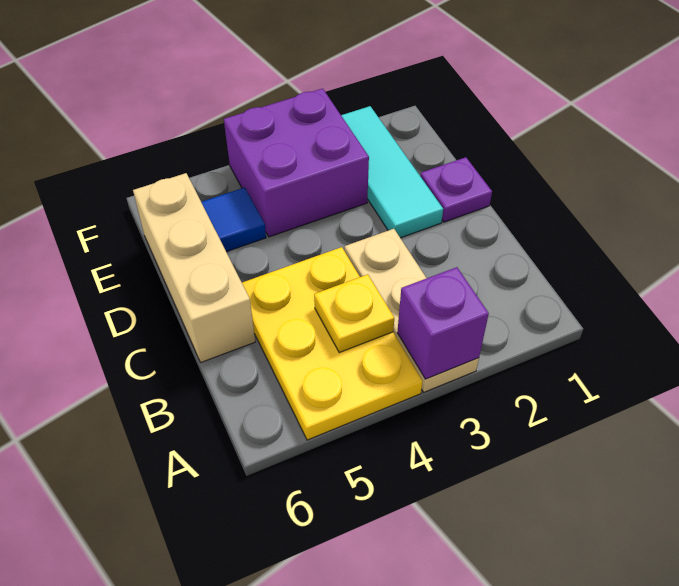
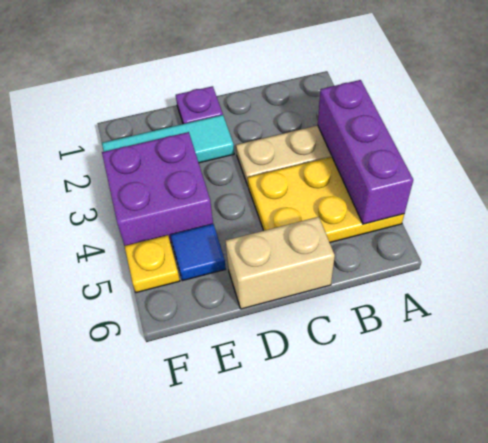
purple 1x1 brick [397,267,489,379] -> purple 1x3 brick [318,80,413,224]
yellow 1x1 plate [314,274,394,352] -> yellow 1x1 plate moved to [124,235,180,293]
tan 1x3 brick [133,173,255,362] -> tan 1x2 brick [226,217,335,309]

